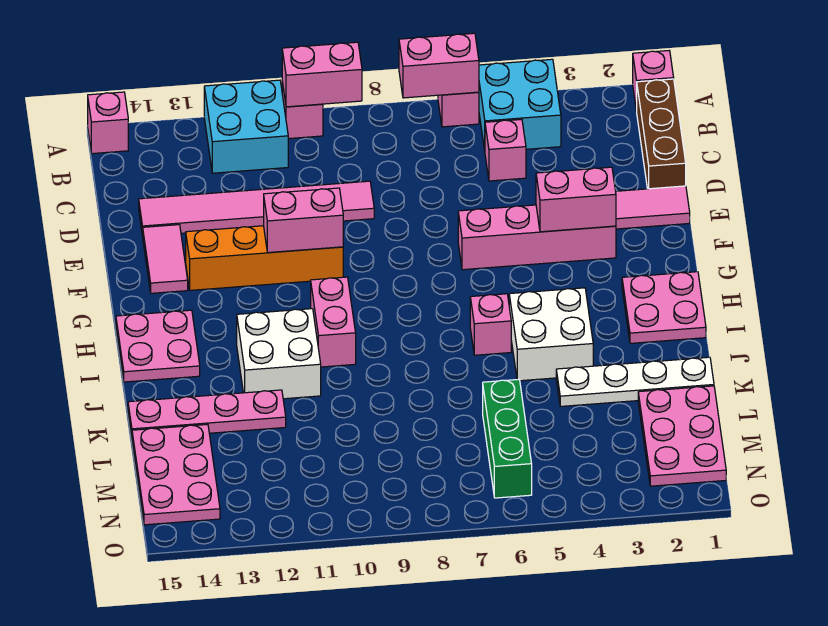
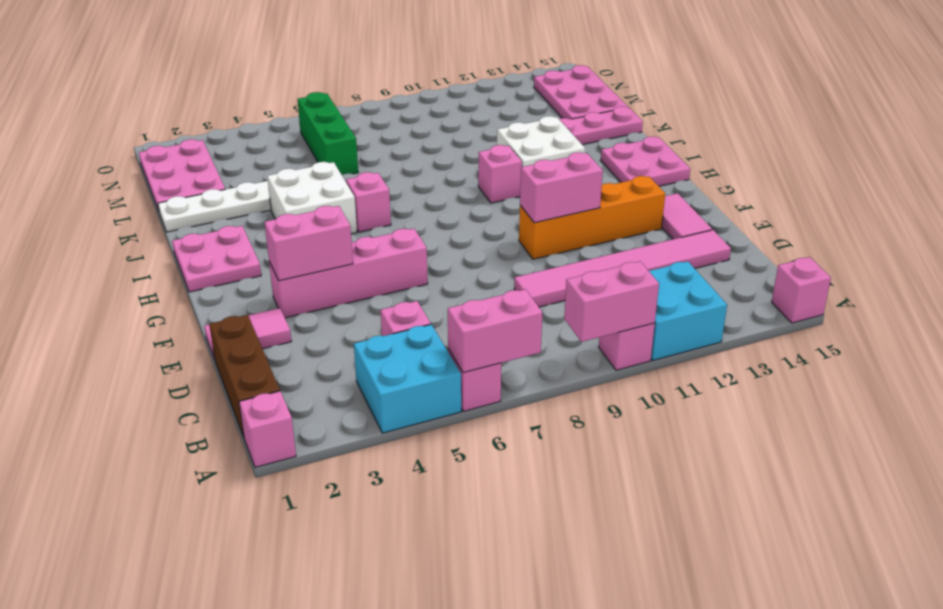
pink 1x2 brick [311,277,356,367] -> pink 1x1 brick [478,145,522,203]

